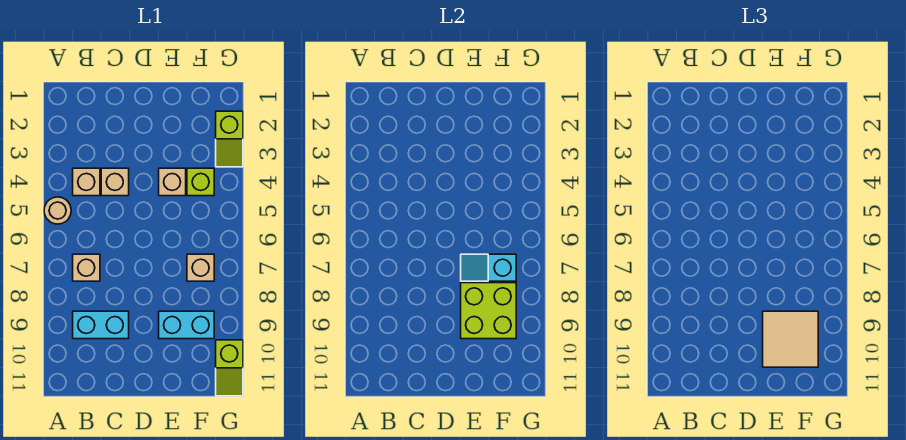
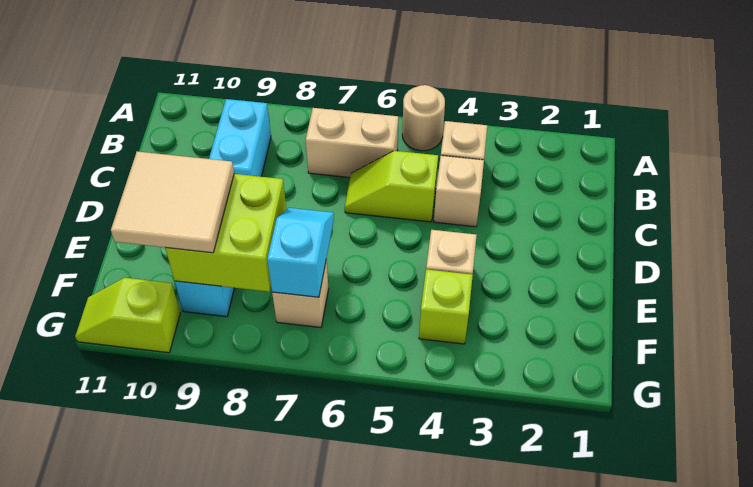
tan 1x1 brick [73,254,100,281] -> tan 1x2 brick [306,108,398,178]
lime 1x2 slope [216,111,243,167] -> lime 1x2 slope moved to [345,151,438,222]

